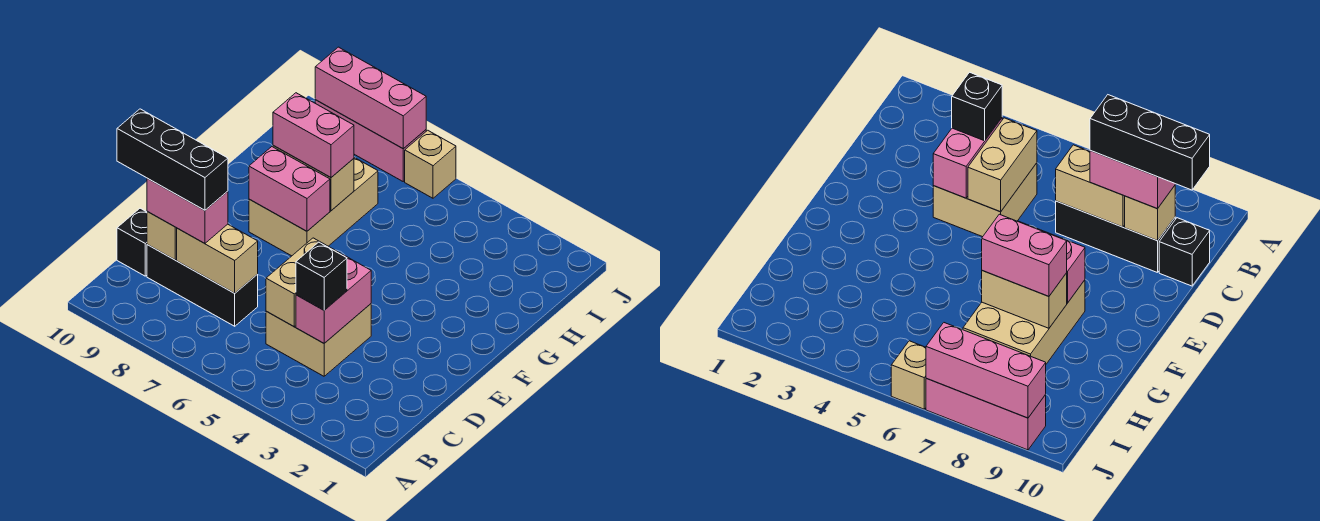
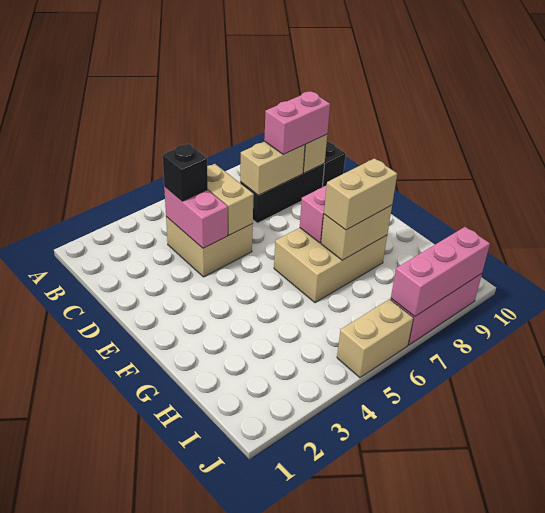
black 1x3 brick [117,109,228,210] -> none
tan 2x3 brick [249,158,378,256] -> tan 2x3 brick turned to [274,228,387,303]
pink 1x2 brick [273,93,354,177] -> tan 1x2 brick [324,158,397,230]
tan 1x1 brick [405,130,456,198] -> tan 1x2 brick [337,299,413,378]

